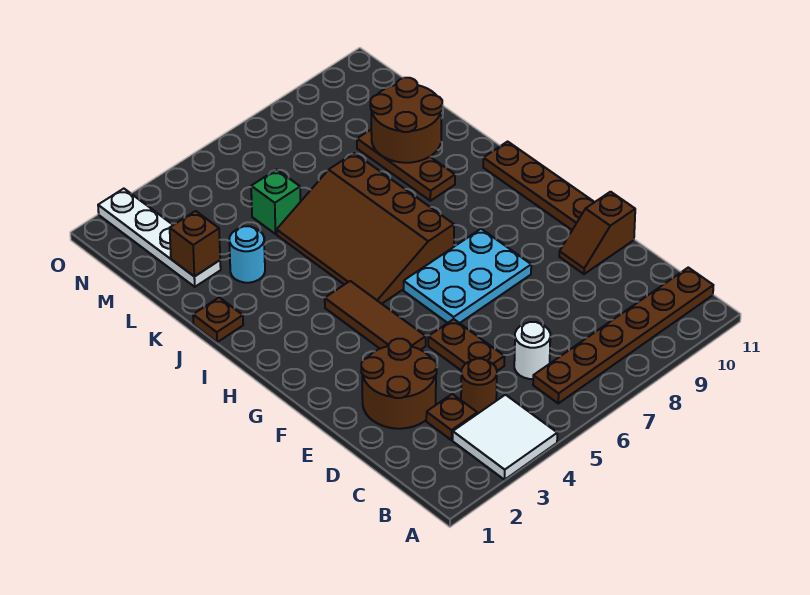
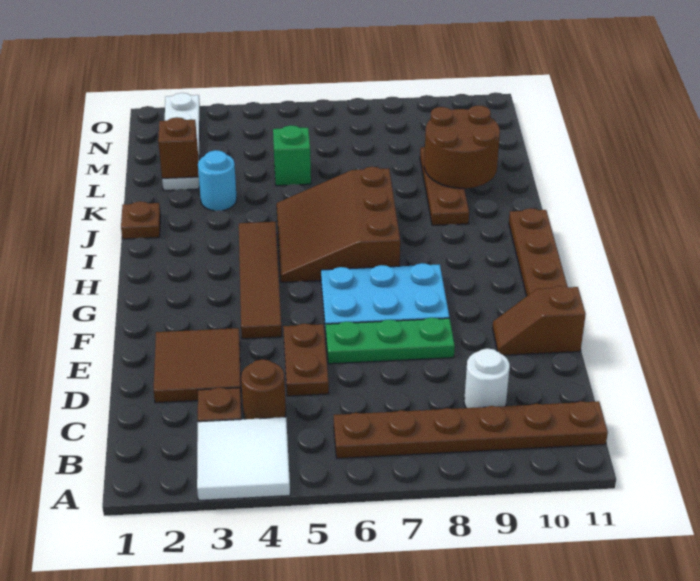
white 1x1 round brick [514,322,550,379] -> white 1x1 round brick moved to [464,349,510,408]
brown 2x2 round brick [361,339,437,429] -> brown 2x2 tile [154,328,241,403]
none -> green 1x3 plate [326,318,455,364]
brown 1x3 tile [325,281,426,350] -> brown 1x4 tile [239,222,282,339]
brown 3x4 slope [277,153,454,304] -> brown 3x3 slope [277,167,400,282]

